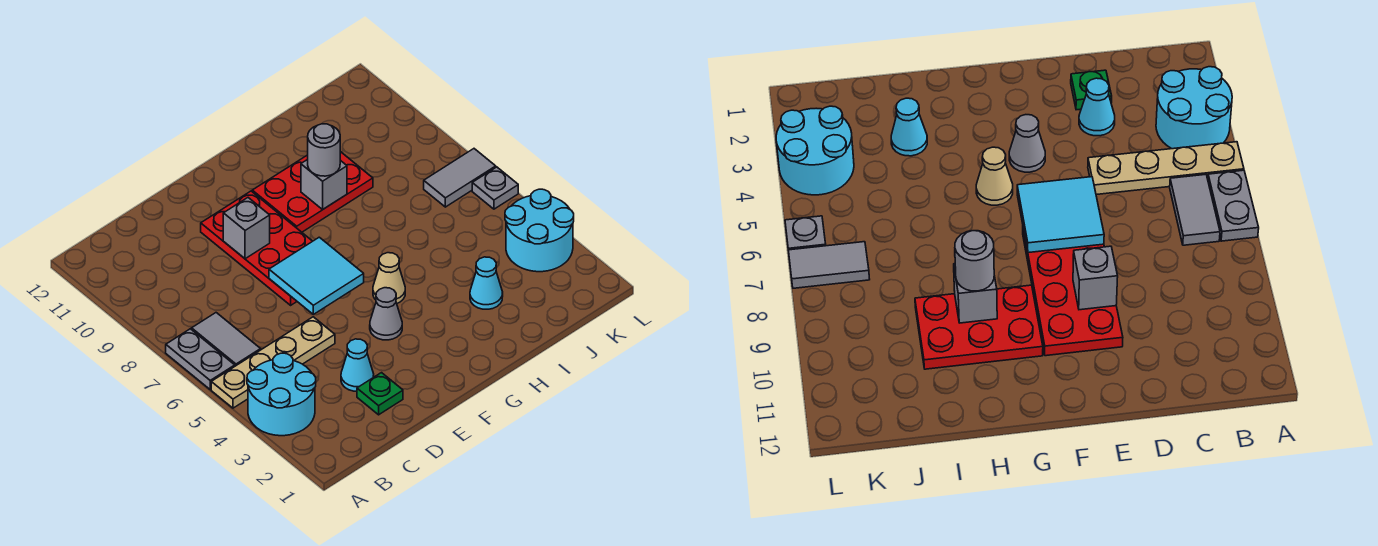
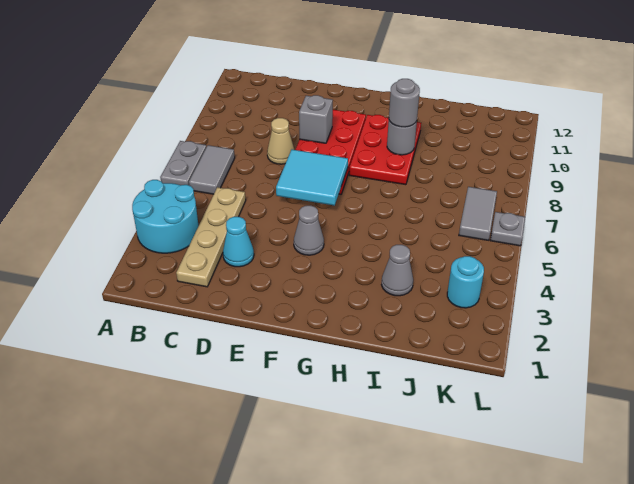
tan 1x4 plate [211,317,335,408] -> tan 1x4 plate turned to [176,187,246,287]
green 1x1 plate [357,373,403,415] -> none
tan 1x1 cone [373,253,405,303] -> tan 1x1 cone moved to [267,118,295,164]
red 2x3 plate [252,152,373,232] -> red 2x3 plate turned to [349,115,421,185]
grey 1x1 brick [301,159,347,210] -> grey 1x1 round brick [387,121,417,155]
cyan 1x1 cone [470,257,503,309] -> grey 1x1 cone [381,245,413,296]
cyan 2x2 round brick [505,189,574,272] -> cyan 1x1 round brick [447,256,484,308]
grey 1x2 tile [424,149,496,207] -> grey 1x2 tile turned to [459,187,497,240]

